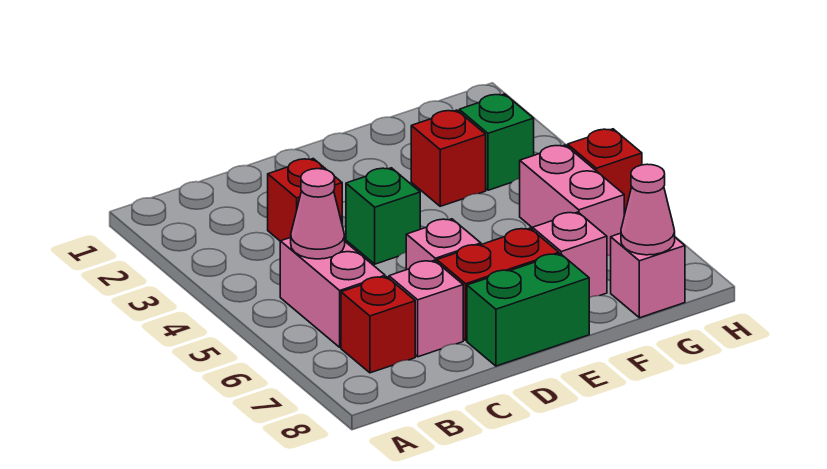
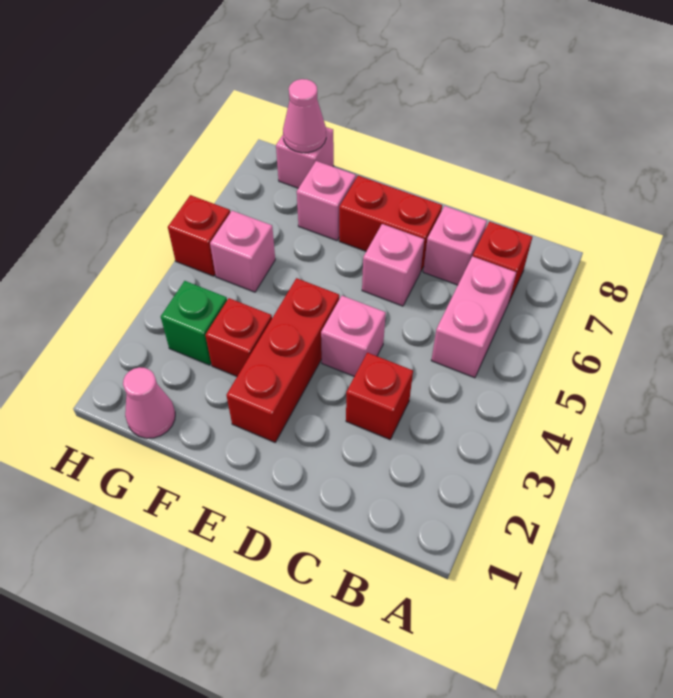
pink 1x1 cone [291,169,345,259] -> pink 1x1 cone moved to [123,367,175,438]
green 1x1 brick [346,168,420,264] -> pink 1x1 brick [321,296,386,377]
green 1x2 brick [467,254,589,366] -> none
none -> red 1x3 brick [226,278,339,442]
pink 1x2 brick [520,145,624,256] -> pink 1x1 brick [210,211,275,292]

